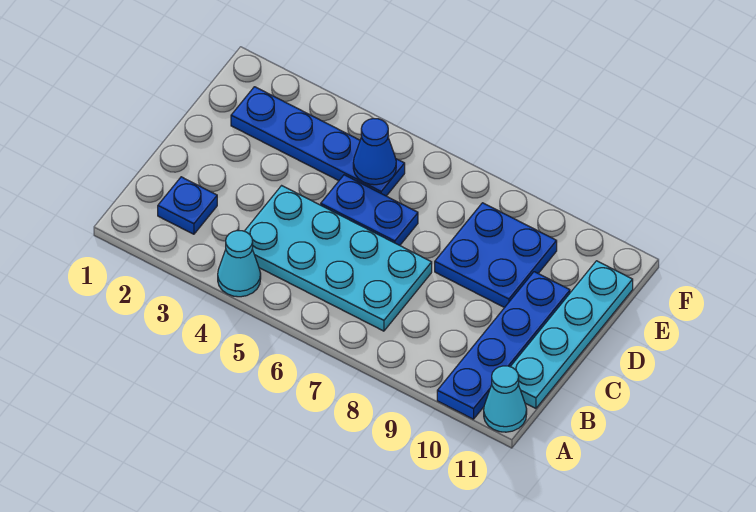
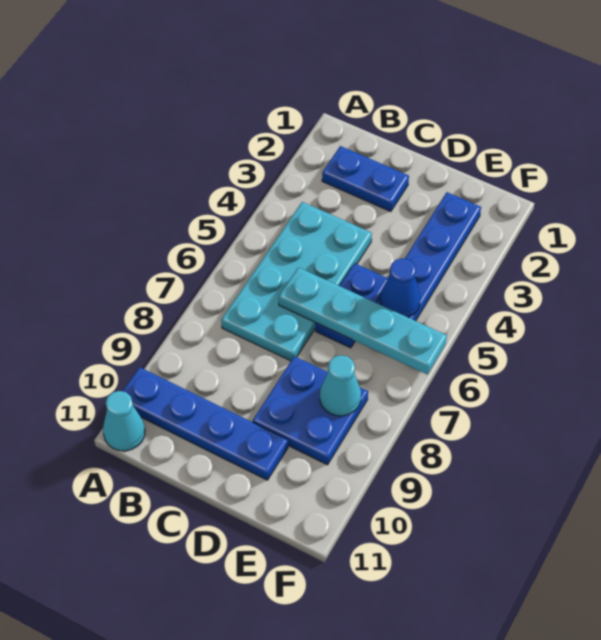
cyan 1x1 cone [218,231,261,297] -> cyan 1x1 cone moved to [320,355,361,416]
blue 1x1 plate [158,177,217,234] -> blue 1x2 plate [322,146,409,212]
cyan 1x4 plate [510,261,633,408] -> cyan 1x4 plate moved to [279,267,447,375]

